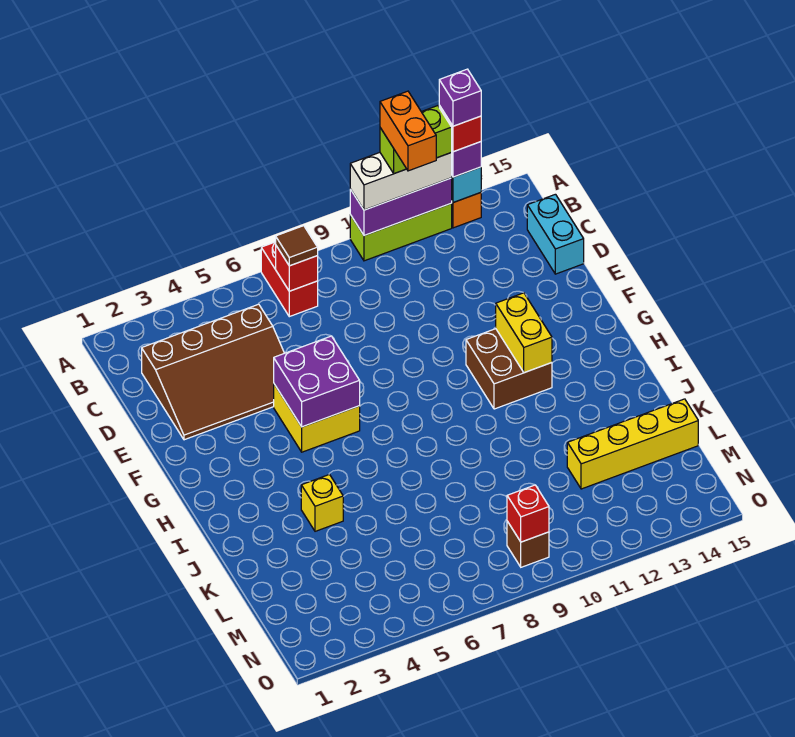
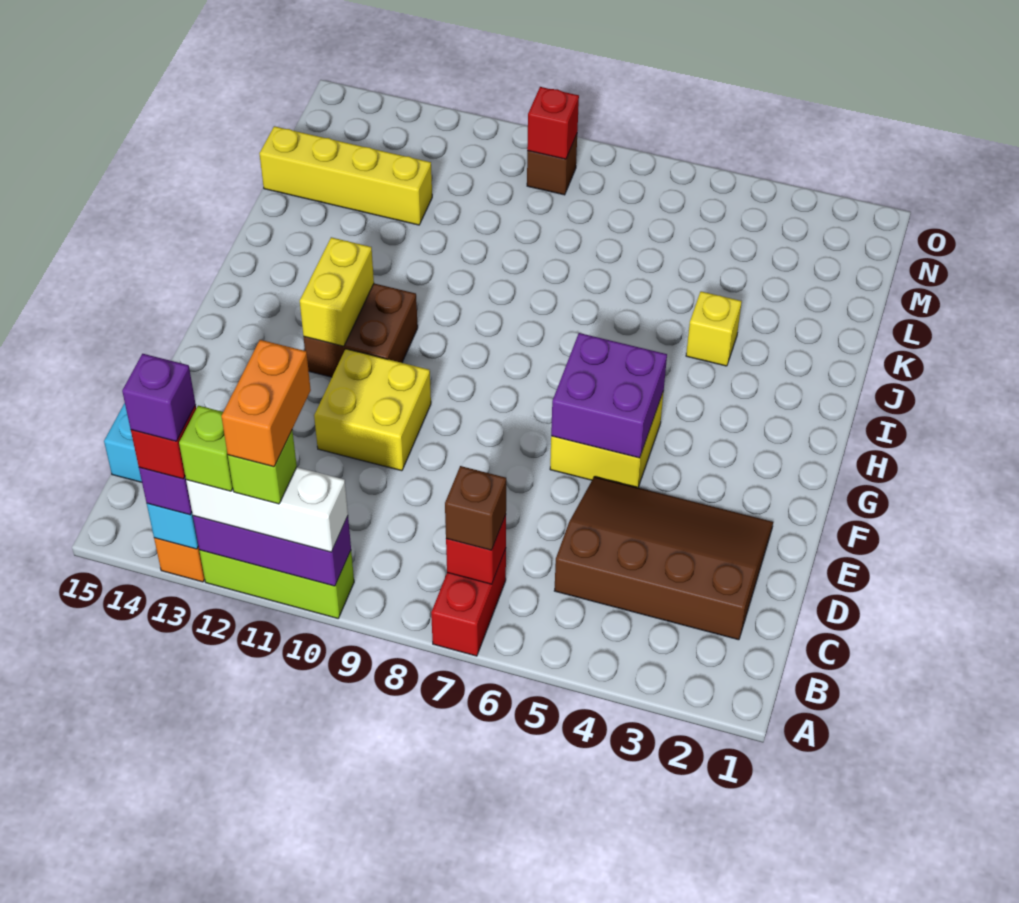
brown 1x1 tile [276,226,318,266] -> brown 1x1 brick [445,466,506,550]
none -> yellow 2x2 brick [314,349,431,471]

